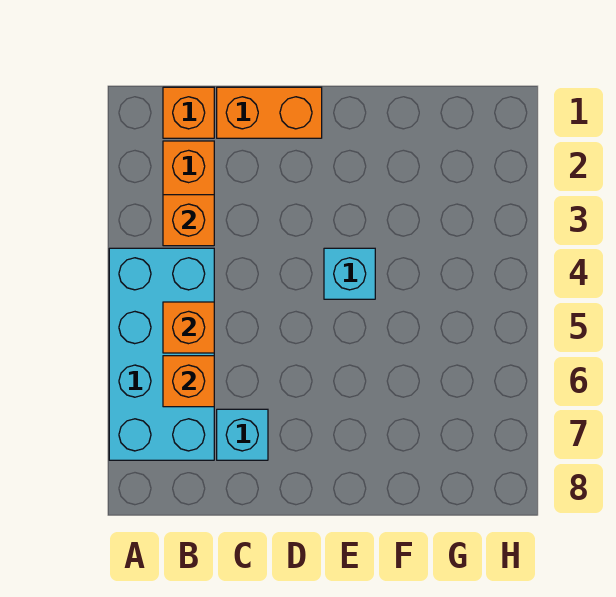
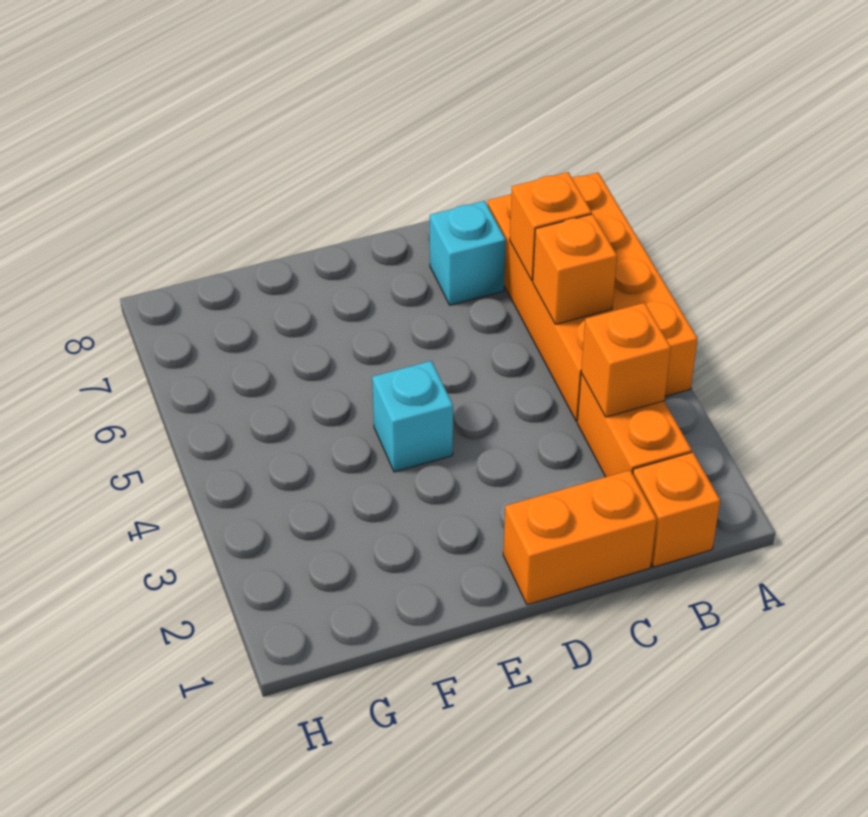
cyan 2x4 brick [109,248,214,460] -> orange 2x4 brick [487,172,698,421]

